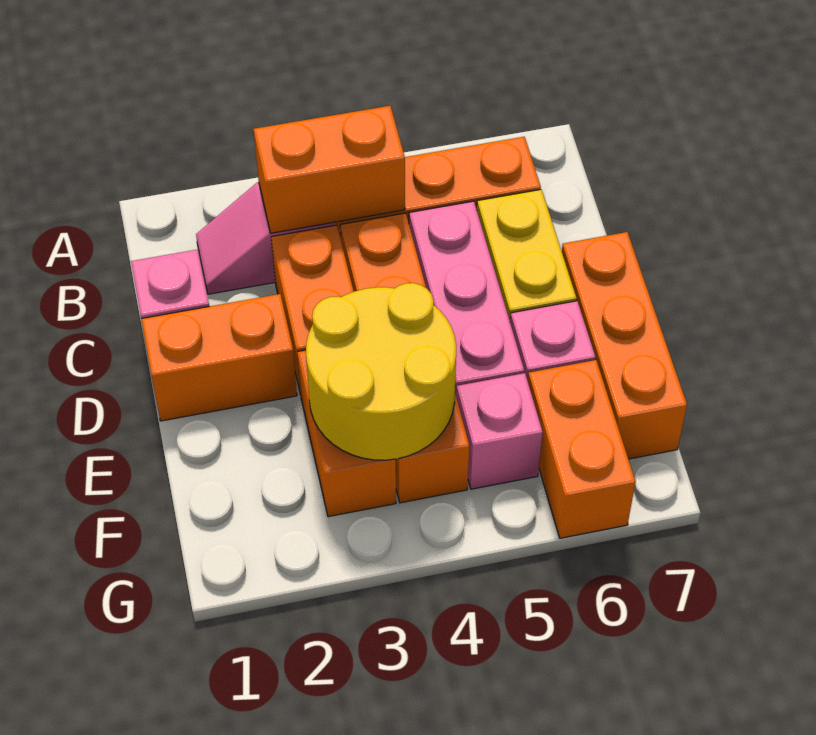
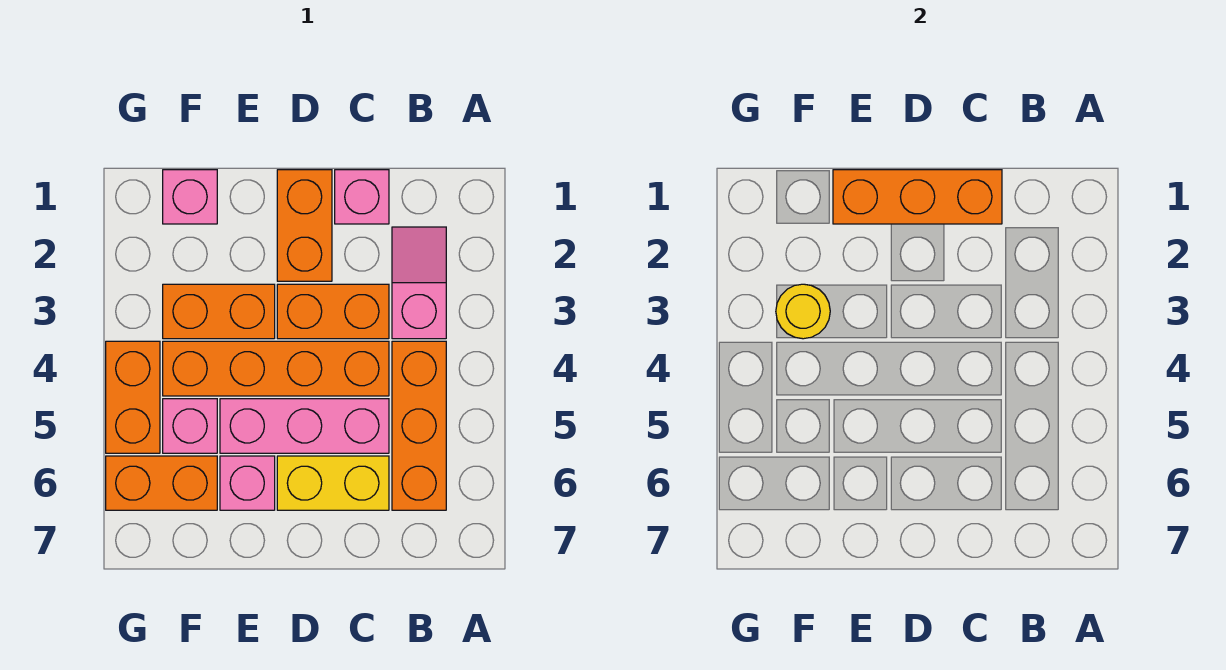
orange 1x2 brick [254,106,405,233] -> orange 1x2 brick moved to [106,341,160,453]
orange 1x3 brick [562,232,687,459] -> orange 1x3 brick moved to [833,170,1002,224]
yellow 2x2 round brick [306,283,456,460] -> yellow 1x1 round brick [776,284,830,339]
none -> pink 1x1 brick [163,170,217,224]

